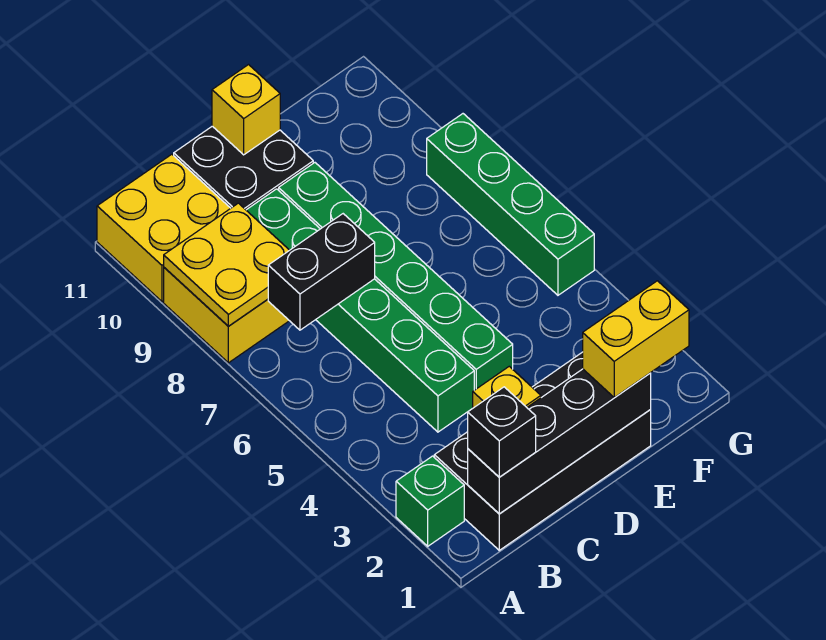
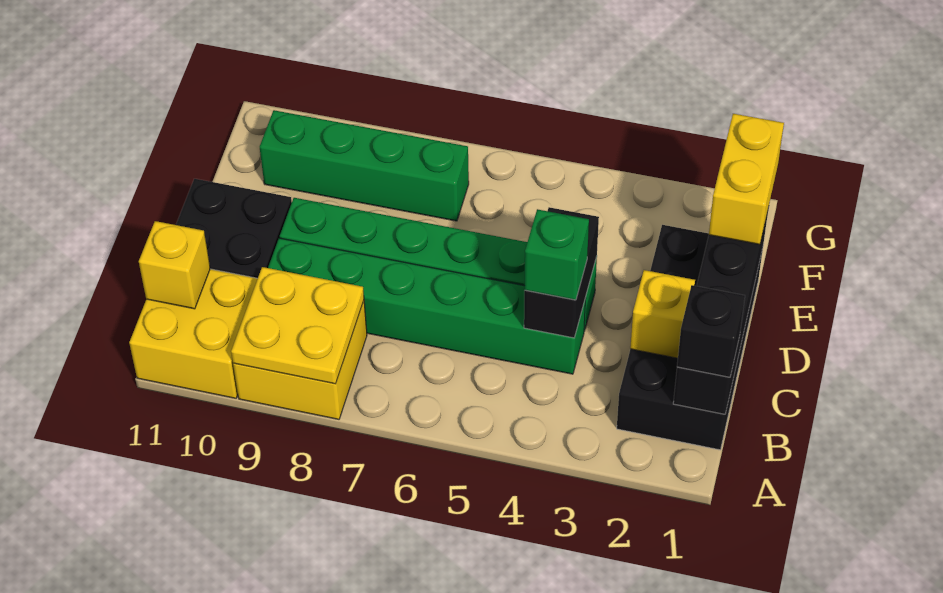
green 1x1 brick [396,456,464,546] -> green 1x1 brick moved to [524,209,589,300]
black 1x2 brick [268,214,375,330] -> black 1x2 brick moved to [524,207,599,338]
yellow 1x1 brick [212,65,280,155] -> yellow 1x1 brick moved to [139,221,210,309]
green 1x4 brick [427,114,594,295] -> green 1x4 brick moved to [260,110,469,221]

